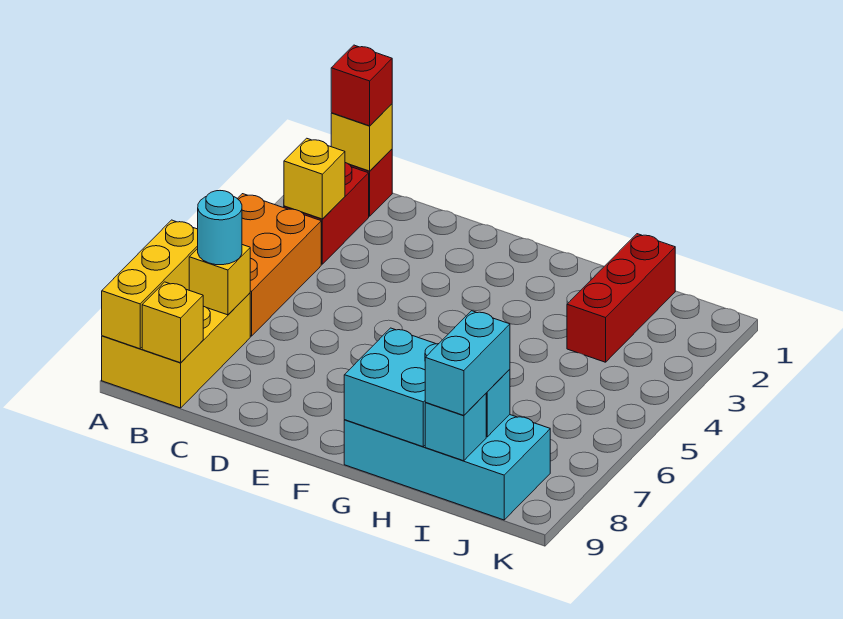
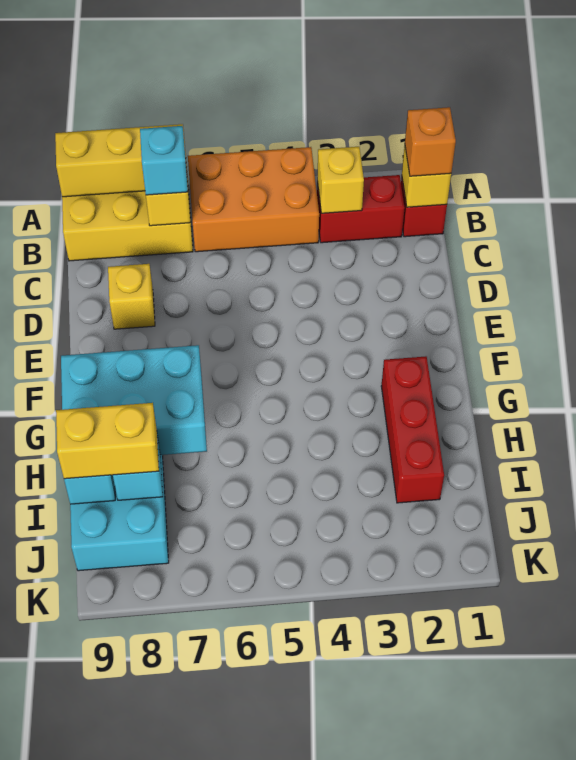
red 1x1 brick [331,45,392,126] -> orange 1x1 brick [405,107,456,176]
cyan 1x1 round brick [198,191,242,265] -> cyan 1x1 brick [140,126,188,195]
yellow 1x1 brick [142,282,203,363] -> yellow 1x1 brick moved to [108,264,155,329]
cyan 2x2 brick [344,328,438,447] -> cyan 2x3 brick [61,345,207,455]
red 1x3 brick [567,234,675,362] -> red 1x3 brick turned to [381,356,444,503]
cyan 1x2 brick [425,311,510,415] -> yellow 1x2 brick [56,403,159,479]

